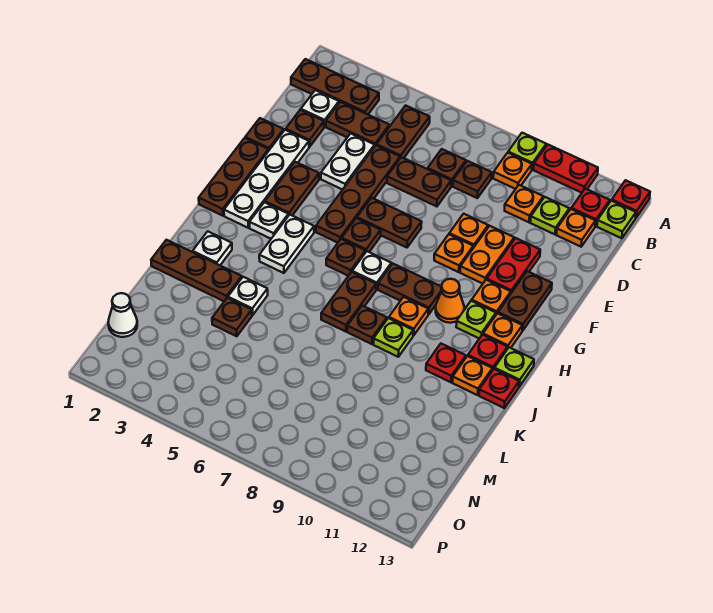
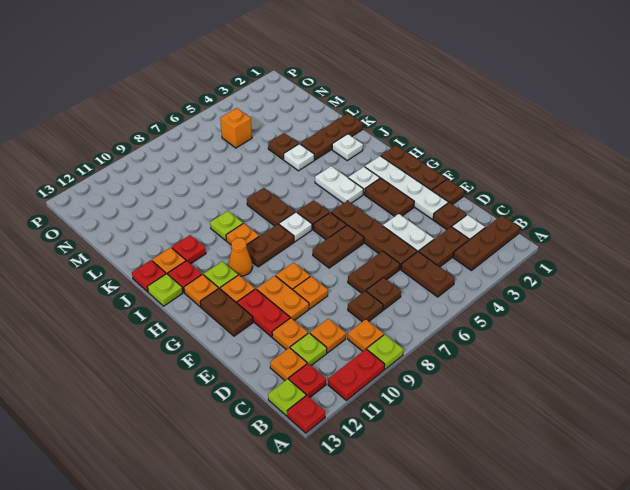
none -> orange 1x1 plate [272,318,308,350]
brown 1x1 plate [347,306,387,344] -> none
white 1x1 cone [108,293,137,337] -> none
none -> orange 1x1 brick [220,108,252,148]

